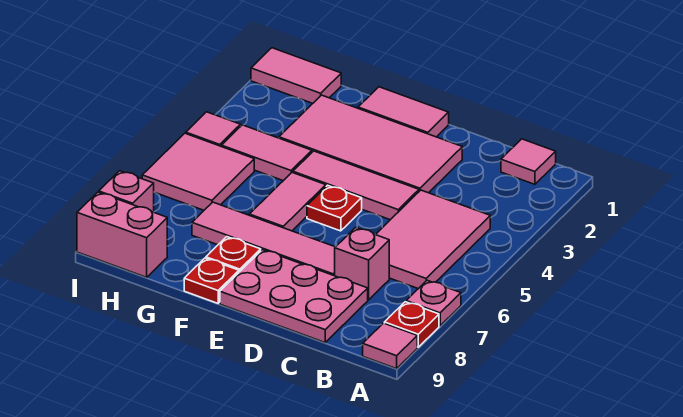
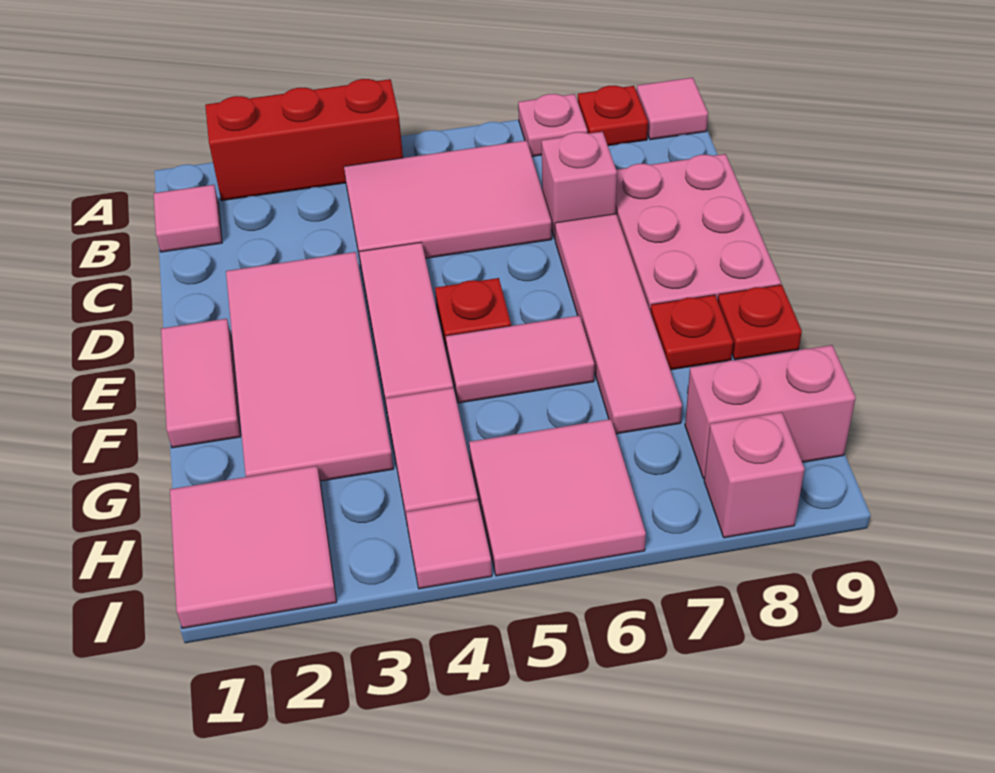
none -> red 1x3 brick [205,79,403,201]
pink 1x2 tile [251,48,341,104] -> pink 2x2 tile [170,466,337,628]
pink 1x2 brick [77,192,167,277] -> pink 1x2 brick turned to [685,345,856,478]

